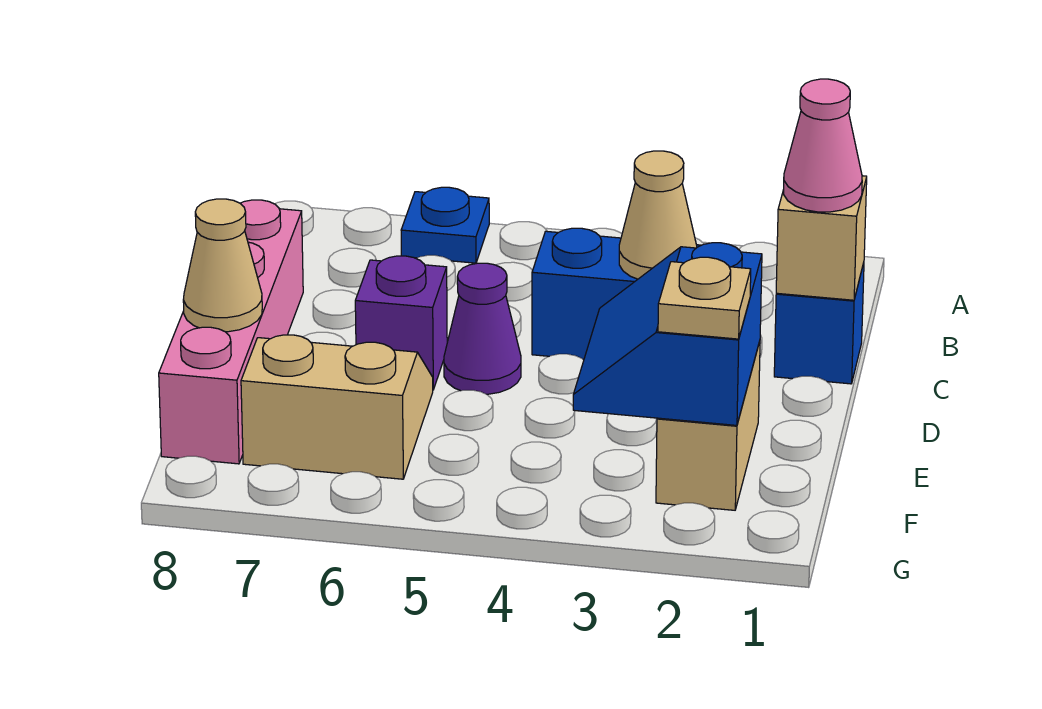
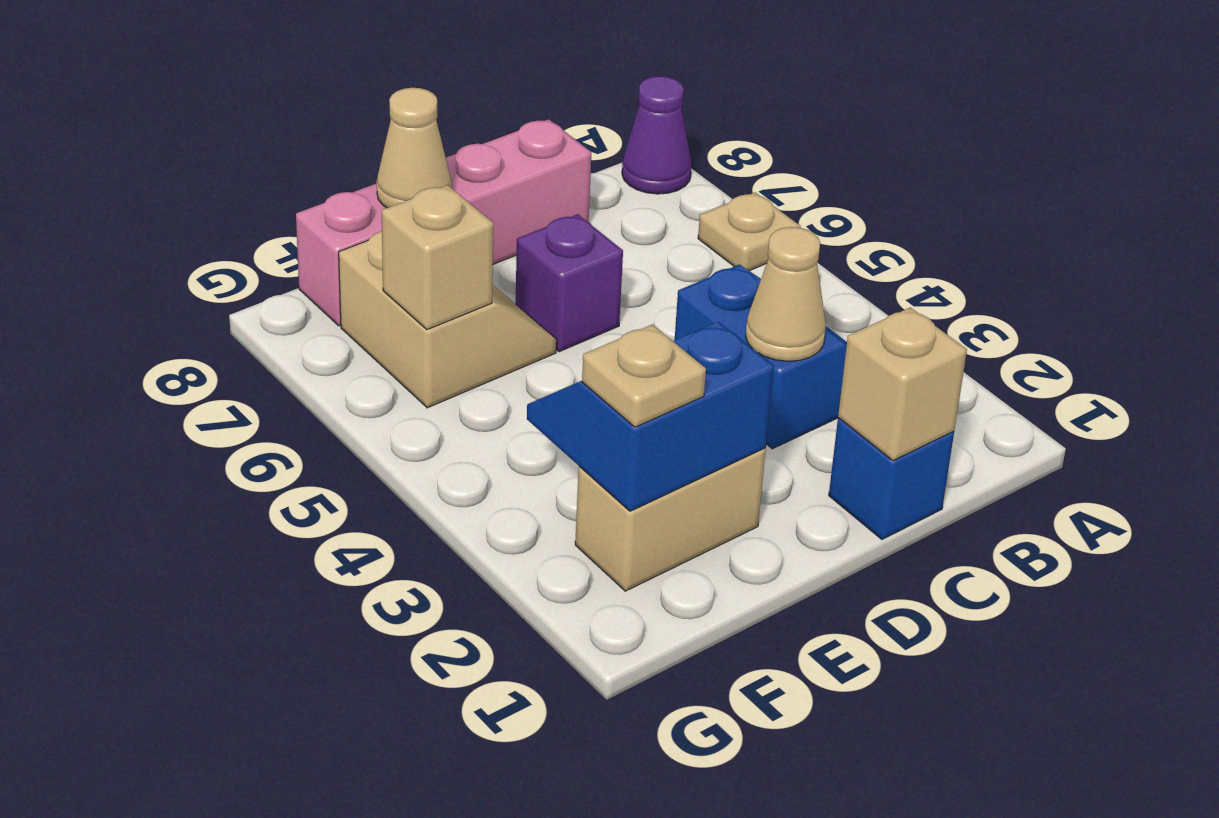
blue 1x1 plate [401,187,489,263] -> tan 1x1 plate [698,192,801,271]
pink 1x1 cone [784,79,862,212] -> none
purple 1x1 cone [444,263,521,394] -> purple 1x1 cone moved to [622,76,692,194]
none -> tan 1x1 brick [382,185,493,330]

